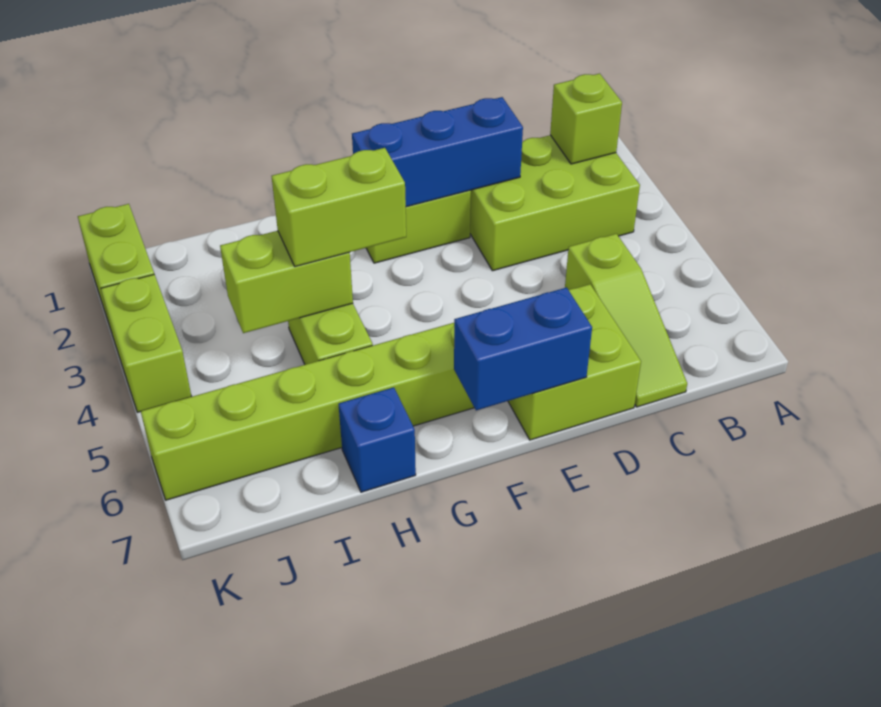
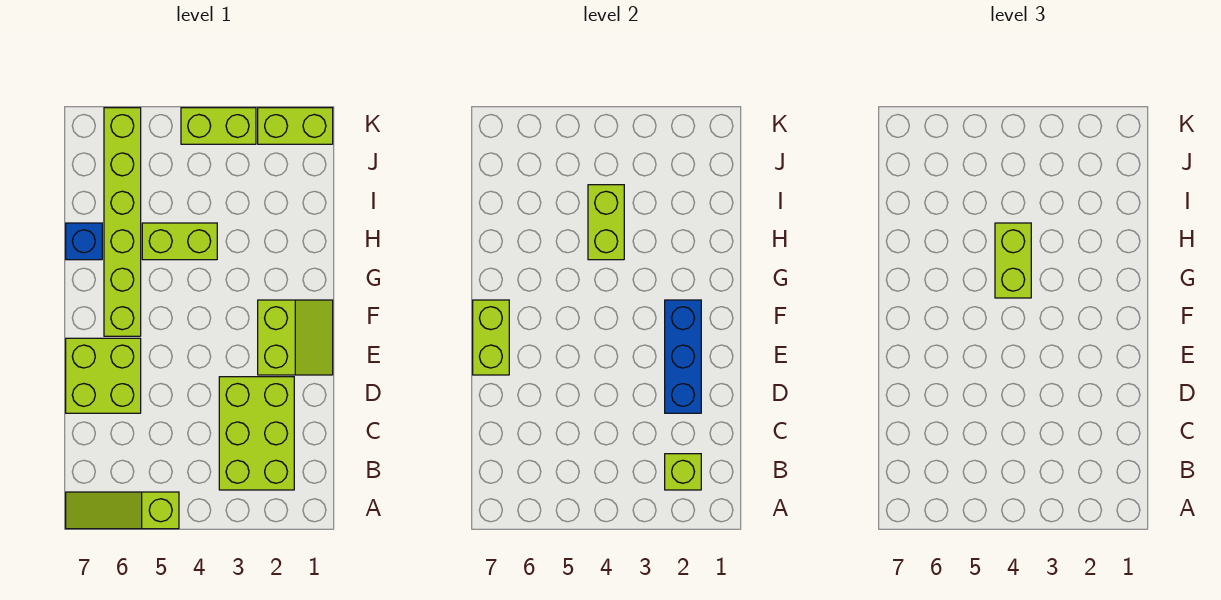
lime 1x3 slope [565,234,687,407] -> lime 1x3 slope moved to [66,492,179,529]
blue 1x2 brick [454,287,592,410] -> lime 1x2 brick [473,300,509,375]

